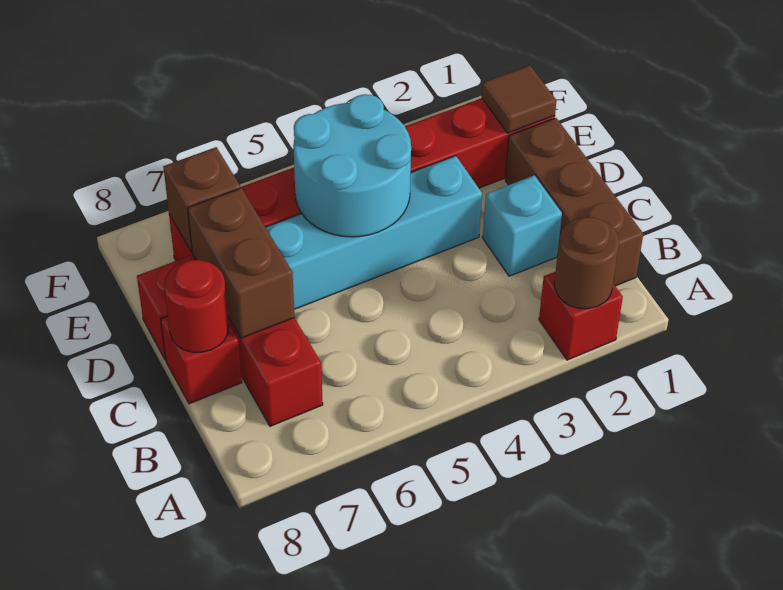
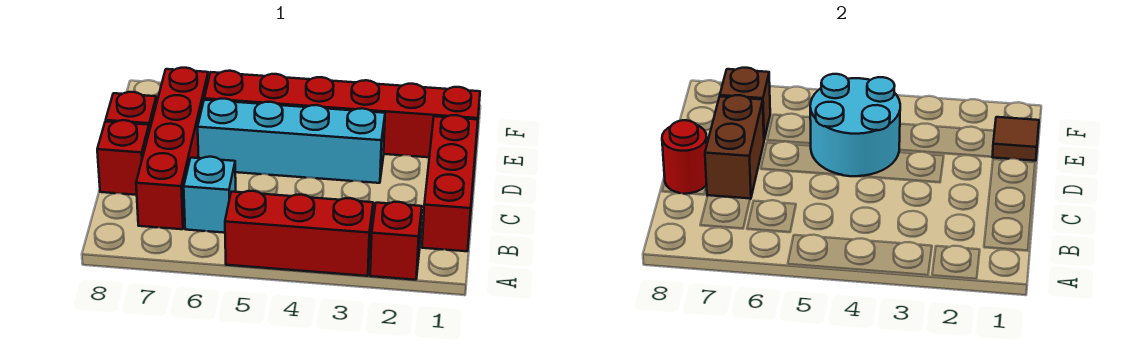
brown 1x1 round brick [554,217,619,309] -> none
none -> red 1x3 brick [225,191,373,276]
brown 1x3 brick [505,118,643,286] -> red 1x3 brick [422,115,478,251]
cyan 1x1 brick [483,175,562,276] -> cyan 1x1 brick moved to [184,157,236,233]

